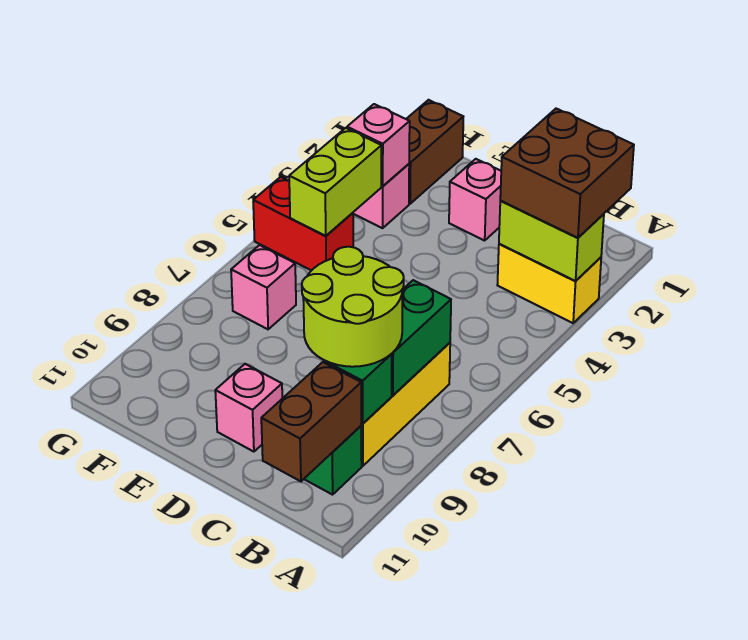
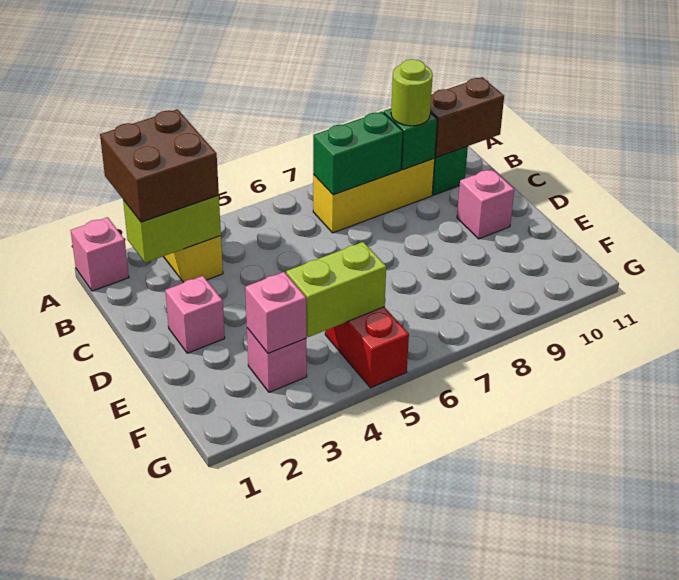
lime 1x2 brick [499,201,604,281] -> lime 1x2 brick turned to [123,195,221,263]
lime 2x2 round brick [302,247,404,367] -> lime 1x1 round brick [391,59,433,126]
brown 1x2 brick [407,100,463,204] -> none
pink 1x1 brick [231,245,296,329] -> pink 1x1 brick moved to [71,217,129,291]

